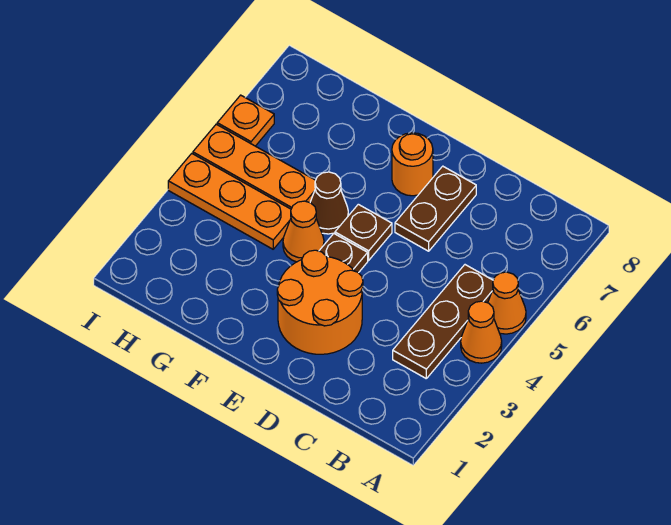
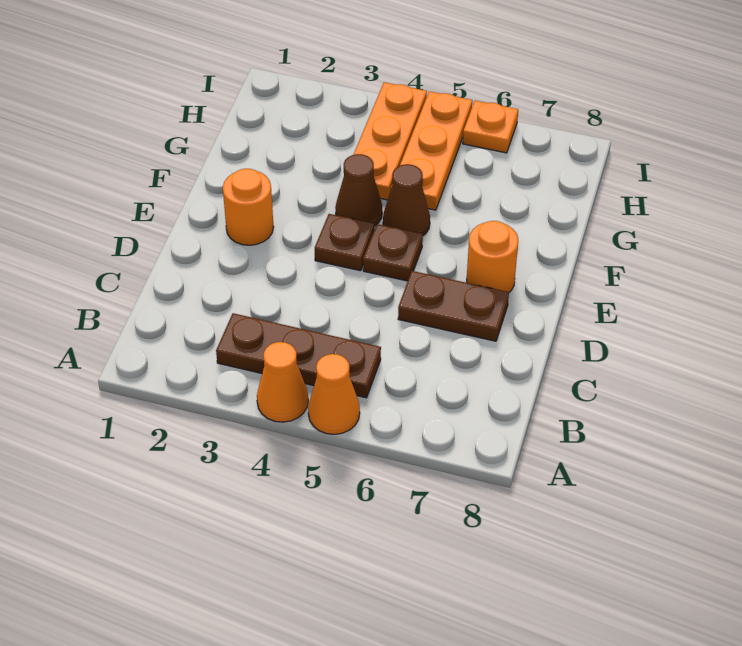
orange 2x2 round brick [277,250,363,354] -> orange 1x1 round brick [223,169,274,245]
orange 1x1 cone [283,201,324,262] -> brown 1x1 cone [335,154,382,226]

